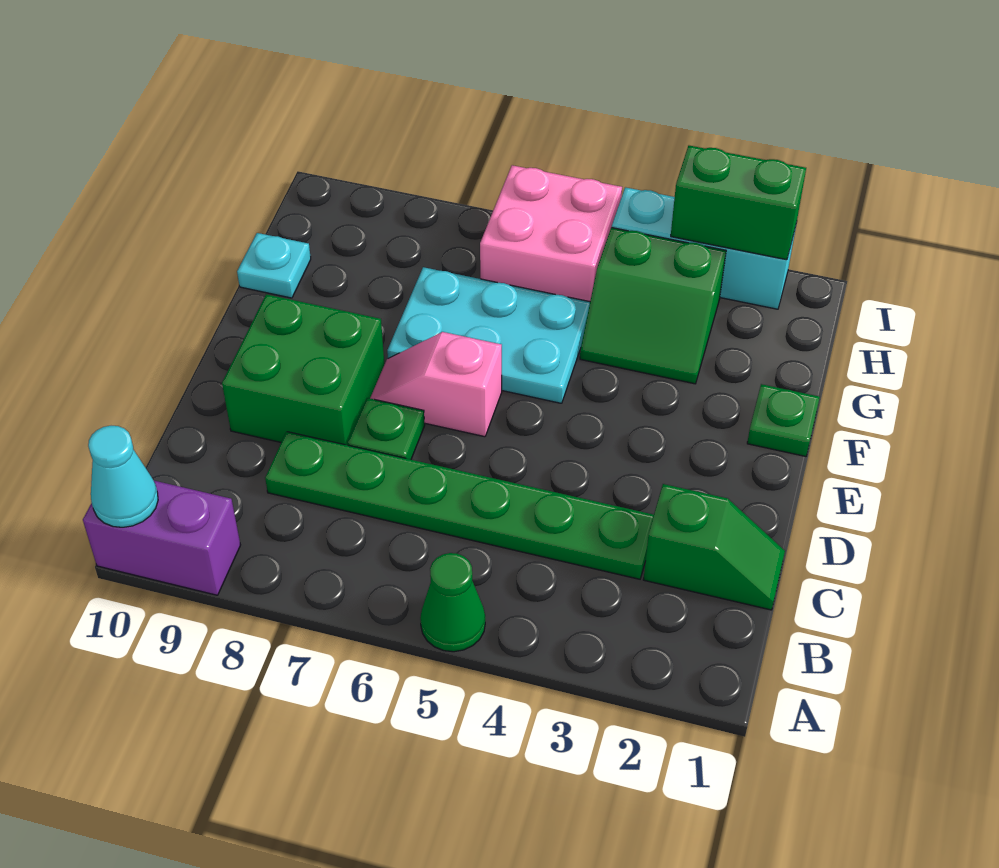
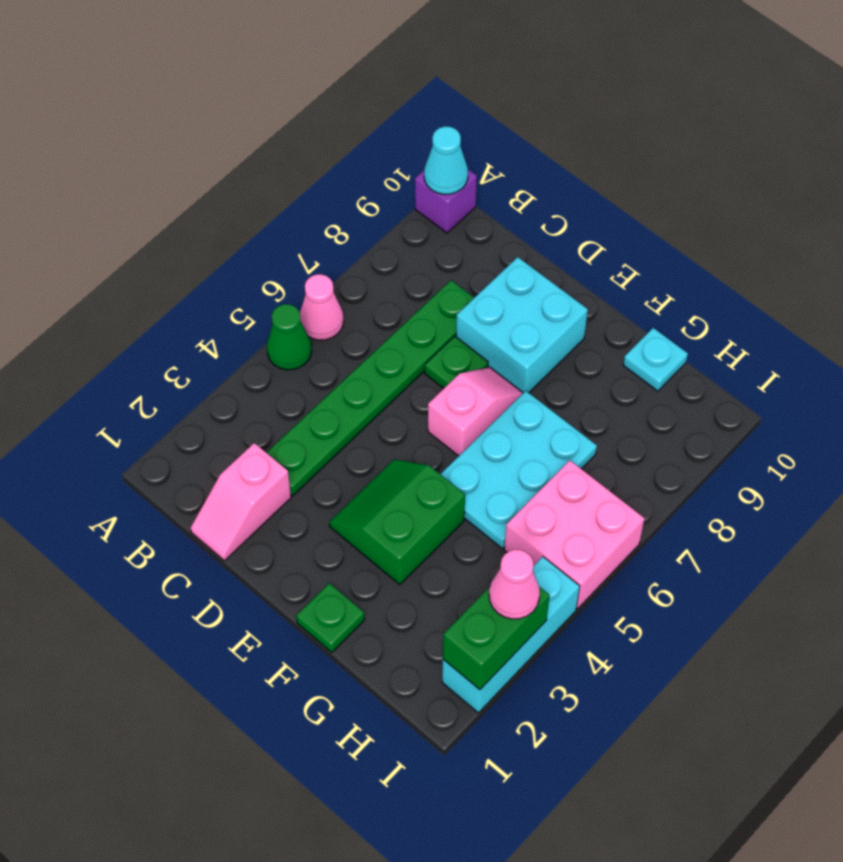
none -> pink 1x1 cone [300,274,344,340]
purple 1x2 brick [83,481,240,595] -> purple 1x1 brick [415,170,477,233]
green 1x2 slope [643,484,785,610] -> pink 1x2 slope [190,443,291,561]
green 2x2 brick [222,294,385,445] -> cyan 2x2 brick [456,257,588,393]
green 2x2 slope [580,227,726,384] -> green 2x2 slope moved to [329,460,465,585]
none -> pink 1x1 cone [489,550,540,619]

